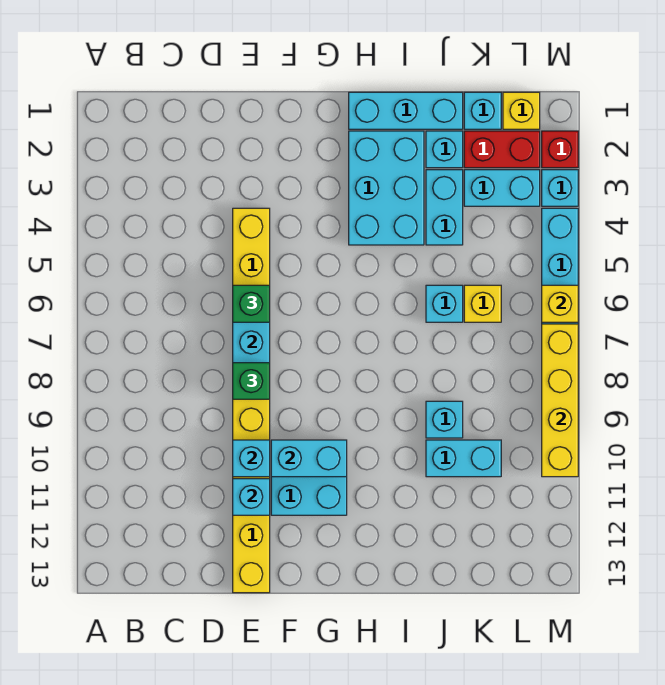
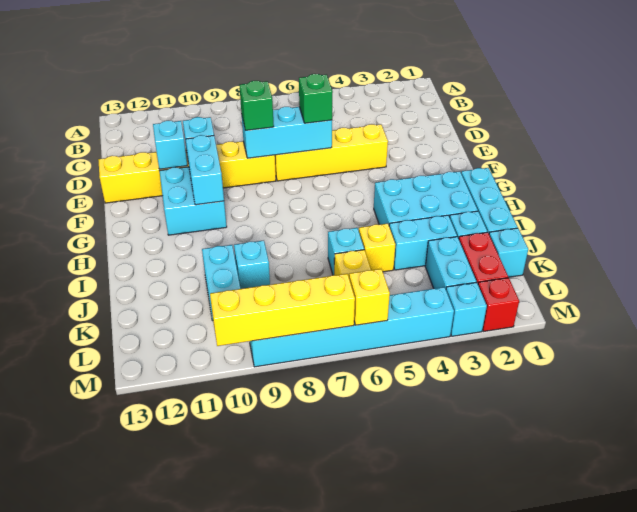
yellow 1x1 brick [503,92,540,129] -> yellow 1x1 brick moved to [359,224,395,272]

